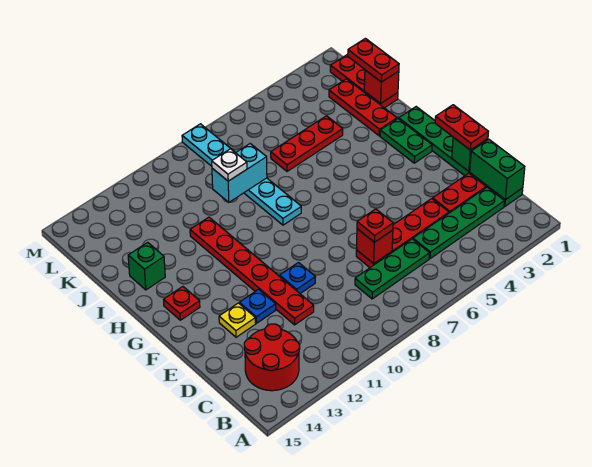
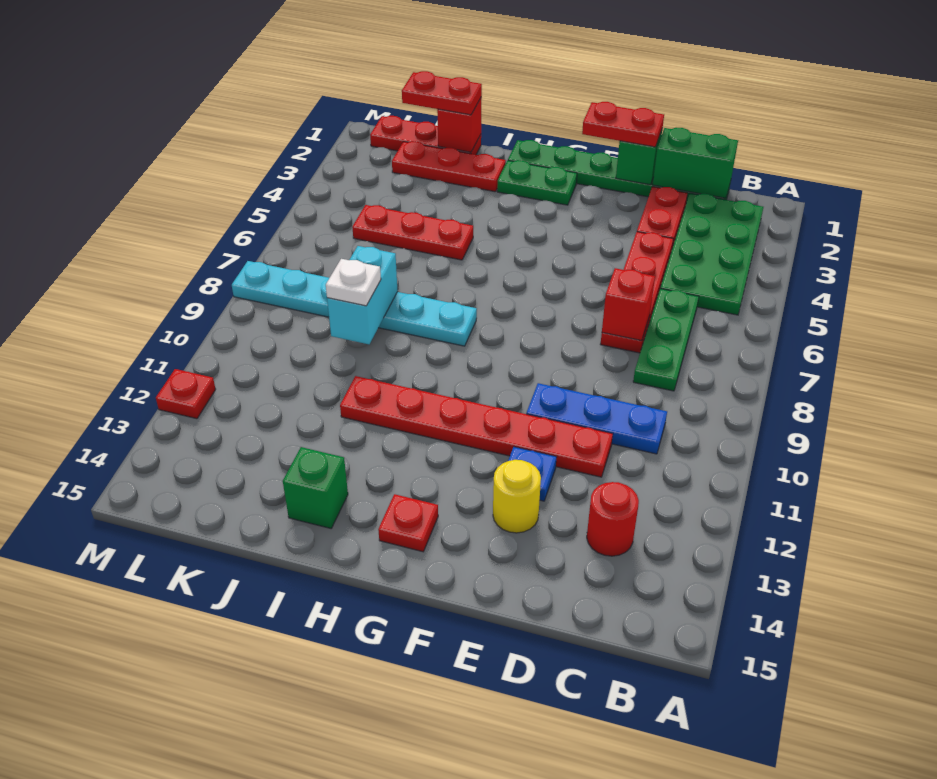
red 2x2 round brick [244,324,300,391] -> red 1x1 round brick [587,482,639,556]
green 1x4 plate [413,187,504,259] -> green 2x4 plate [660,193,763,315]
red 1x1 plate [357,209,393,242] -> red 1x1 plate moved to [156,369,216,419]
blue 1x1 plate [280,263,315,294] -> blue 1x3 plate [526,383,667,454]
yellow 1x1 plate [219,303,256,337] -> yellow 1x1 round brick [493,460,541,533]
red 1x3 plate [271,116,343,171] -> red 1x3 plate turned to [352,205,473,260]

